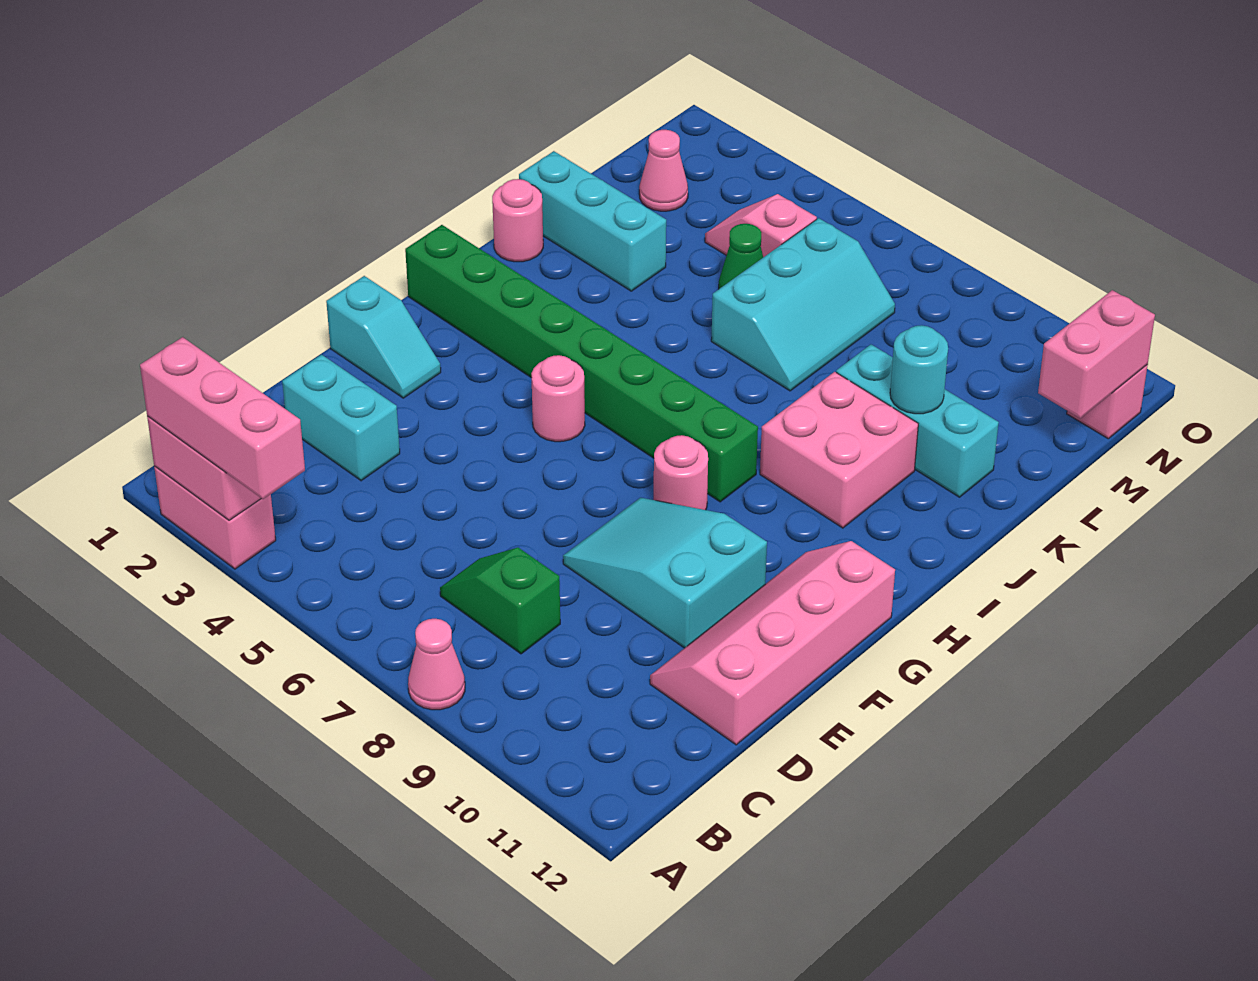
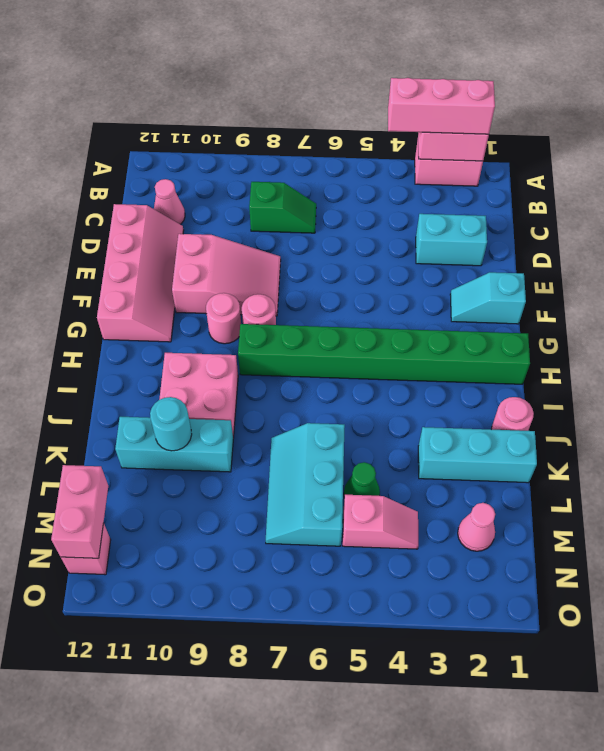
pink 1x1 cone [408,619,465,710] -> pink 1x1 cone moved to [154,179,185,224]
cyan 2x3 slope [563,498,767,648] -> pink 2x3 slope [172,234,281,316]
pink 1x1 round brick [531,355,585,442] -> pink 1x1 round brick moved to [206,293,241,344]

